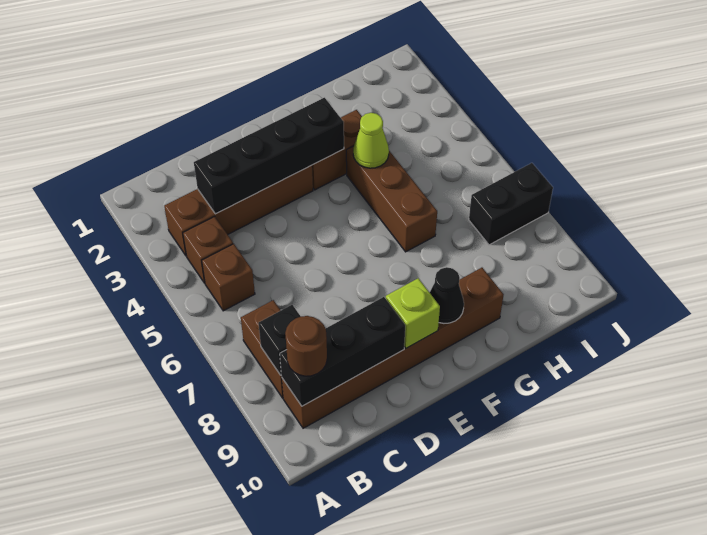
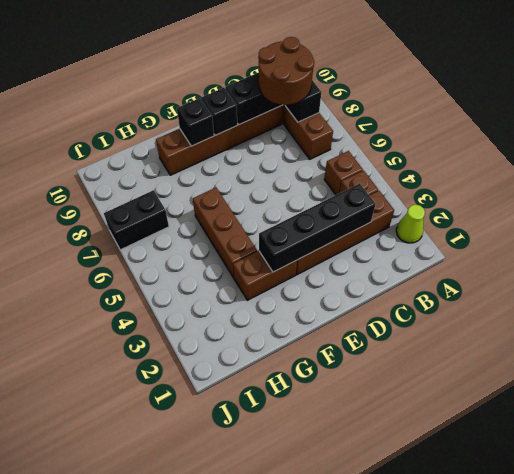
brown 1x1 round brick [285,316,327,376] -> brown 2x2 round brick [258,37,314,105]
lime 1x1 brick [386,278,440,348] -> black 1x1 brick [201,88,237,135]
black 1x1 cone [429,267,464,323] -> black 1x1 brick [177,98,214,146]
lime 1x1 cone [353,113,389,168] -> lime 1x1 cone moved to [396,205,425,243]

